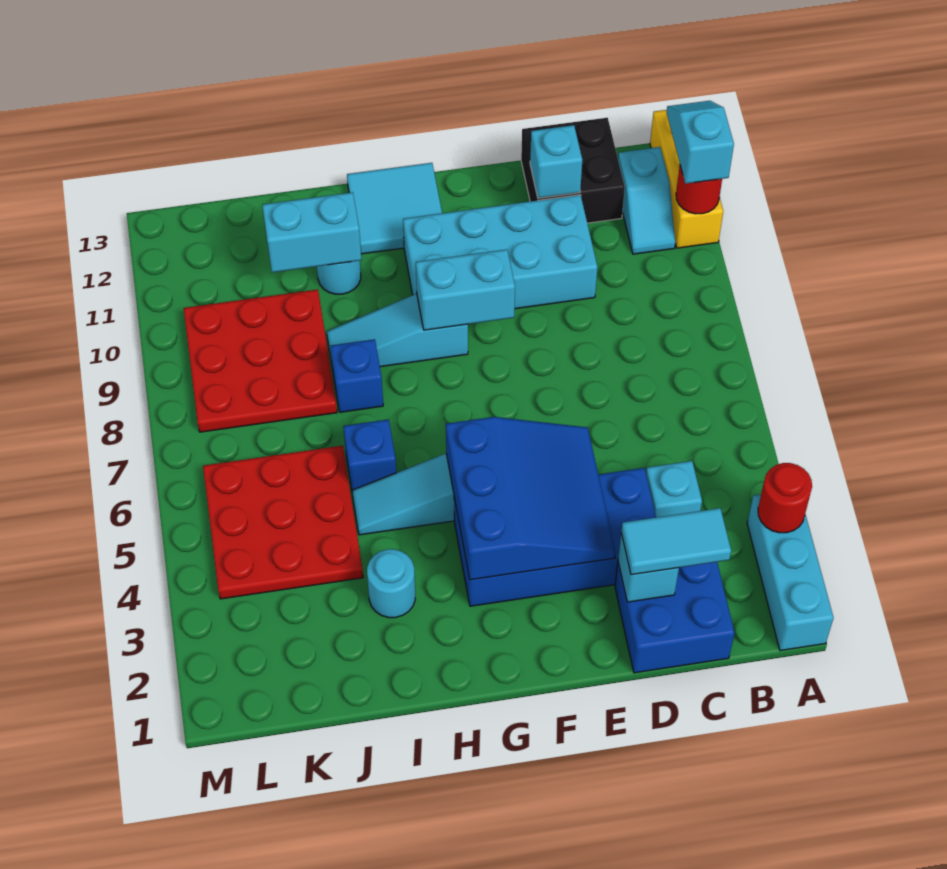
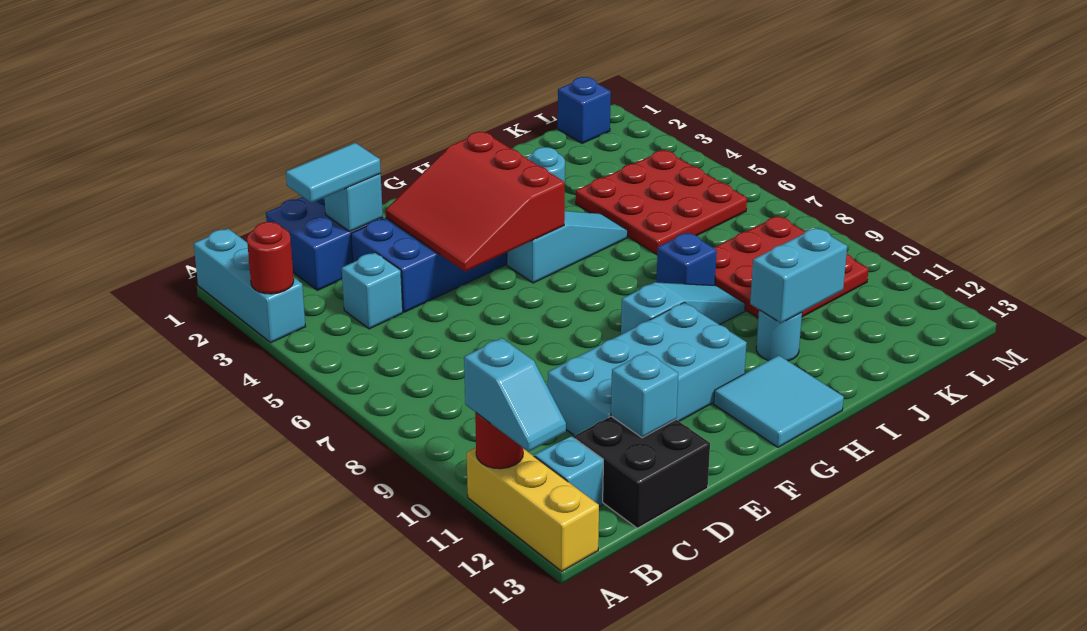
blue 3x3 slope [446,417,616,580] -> red 3x3 slope [385,132,565,272]
cyan 1x2 brick [416,249,515,330] -> none
blue 1x1 brick [343,419,396,490] -> blue 1x1 brick moved to [558,77,611,143]

